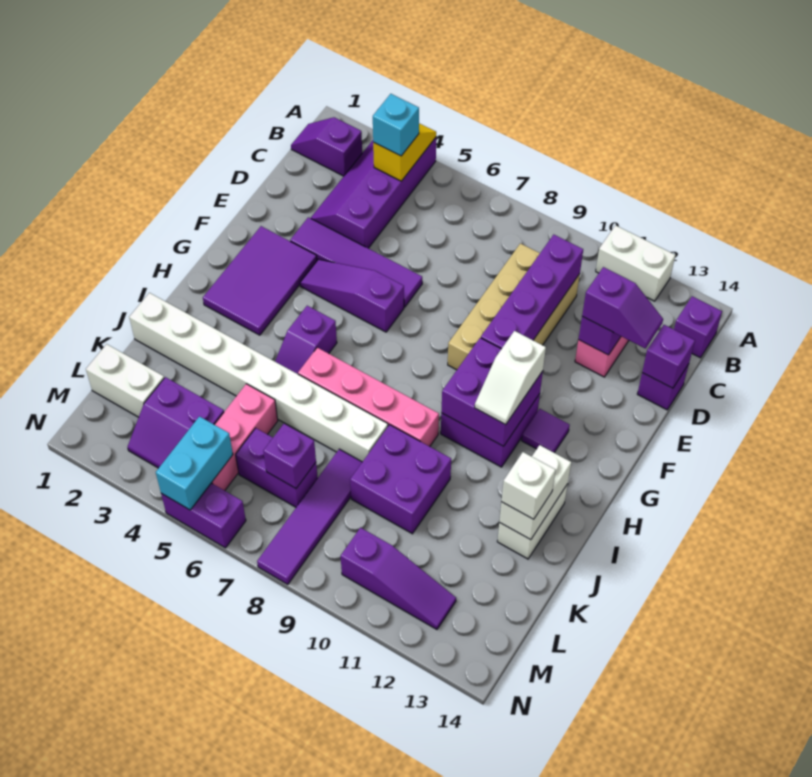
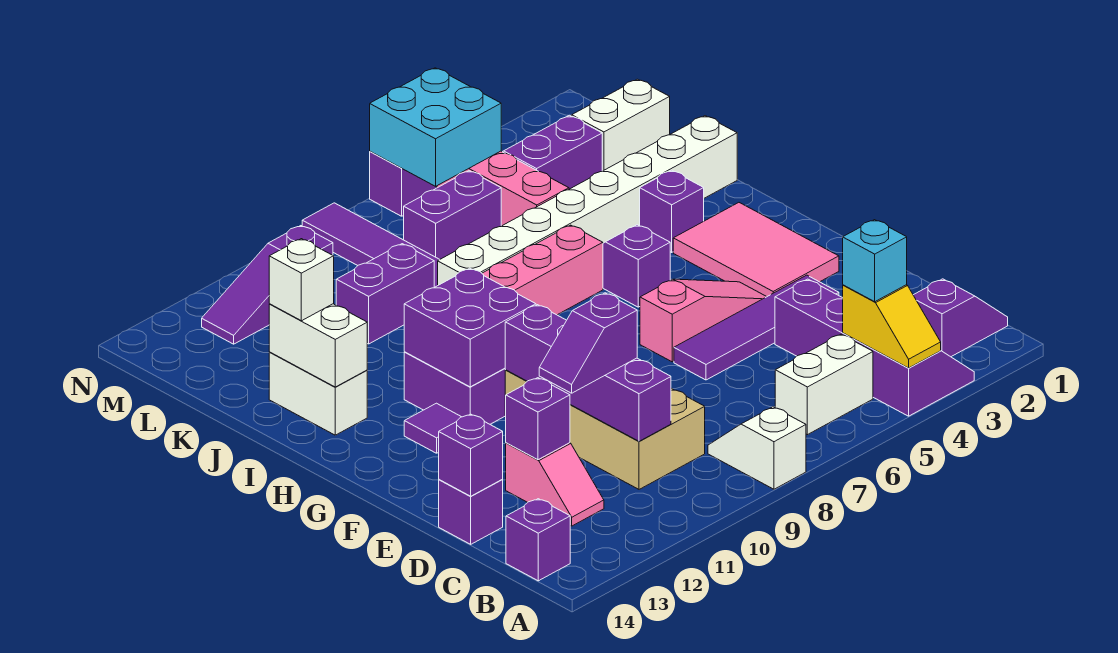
white 1x2 brick [596,225,675,301] -> white 1x2 brick moved to [775,334,873,435]
purple 1x2 slope [582,267,663,349] -> purple 1x2 slope moved to [539,293,637,393]
purple 2x3 tile [203,226,317,335] -> pink 2x3 tile [673,203,839,297]
purple 1x3 slope [300,259,404,332] -> pink 1x3 slope [640,279,766,362]
white 1x2 slope [475,331,546,425] -> white 1x2 slope moved to [708,407,806,489]
purple 2x2 brick [350,425,451,534] -> purple 1x2 brick [336,244,434,344]
purple 1x1 brick [263,424,316,488] -> purple 1x1 brick moved to [640,170,704,252]
cyan 1x2 brick [156,417,233,510] -> cyan 2x2 brick [370,68,501,186]

